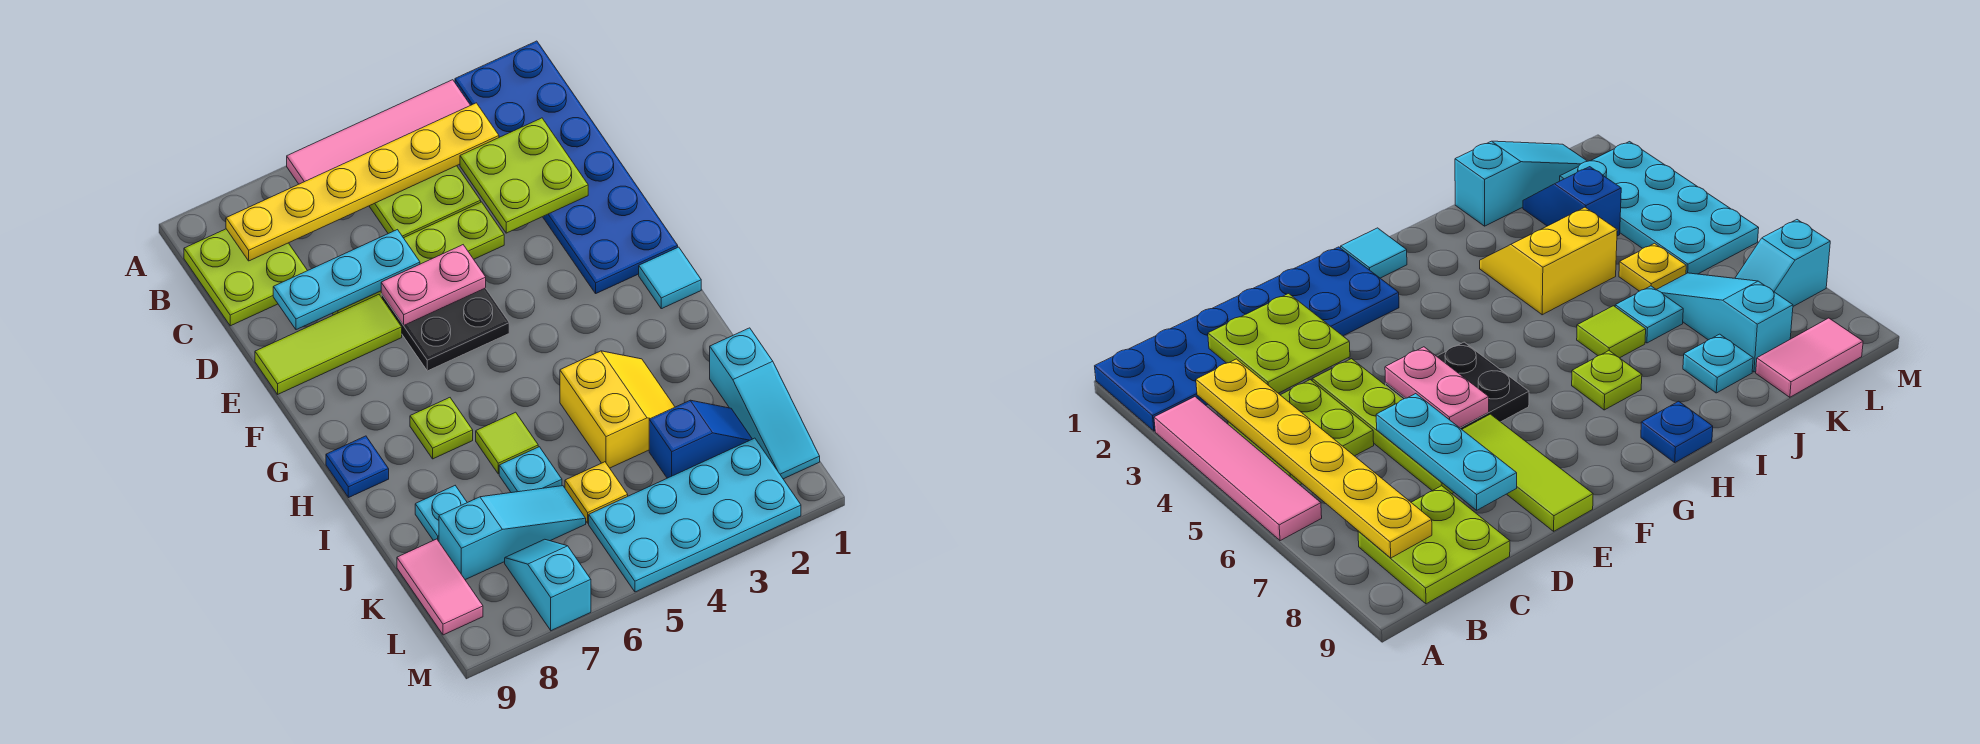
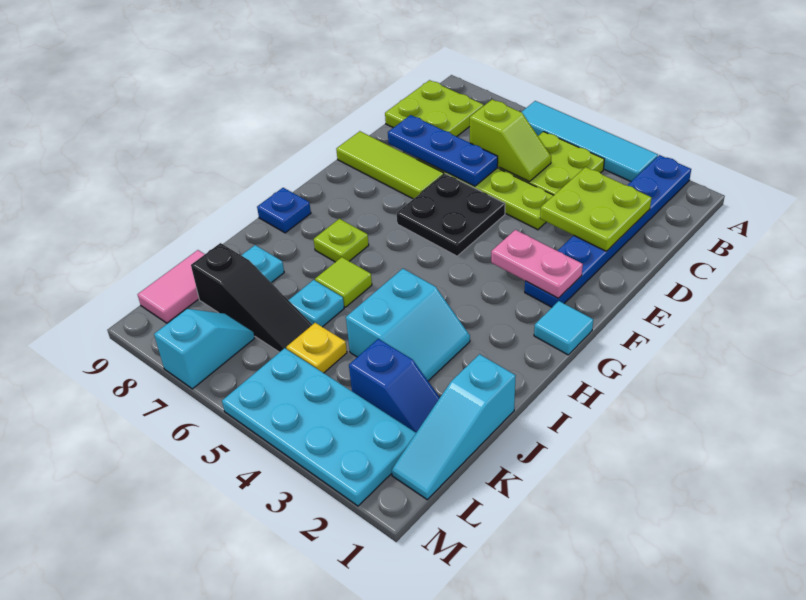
blue 2x6 plate [455,41,678,293] -> blue 1x6 plate [525,155,691,307]
pink 1x4 tile [287,80,470,184] -> cyan 1x4 tile [522,101,658,181]
yellow 1x6 plate [226,103,499,261] -> none
none -> lime 1x2 slope [470,100,551,182]
cyan 1x3 plate [273,230,420,330] -> blue 1x3 plate [388,115,498,186]
pink 1x2 plate [381,245,486,325] -> pink 1x2 plate moved to [491,230,583,298]
yellow 2x2 slope [560,351,675,468] -> cyan 2x2 slope [346,269,470,381]
cyan 1x3 slope [439,486,586,580] -> black 1x3 slope [191,243,312,352]

